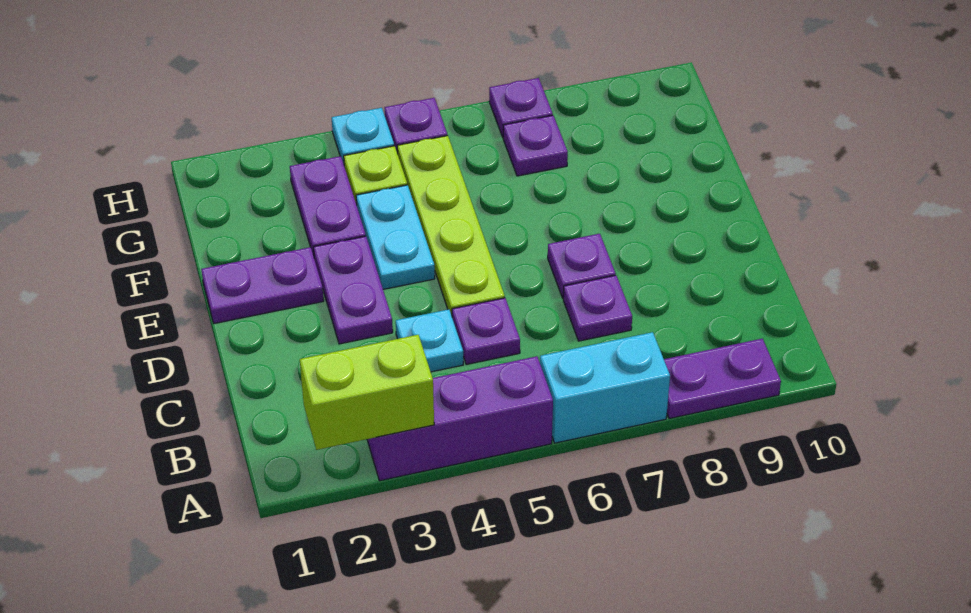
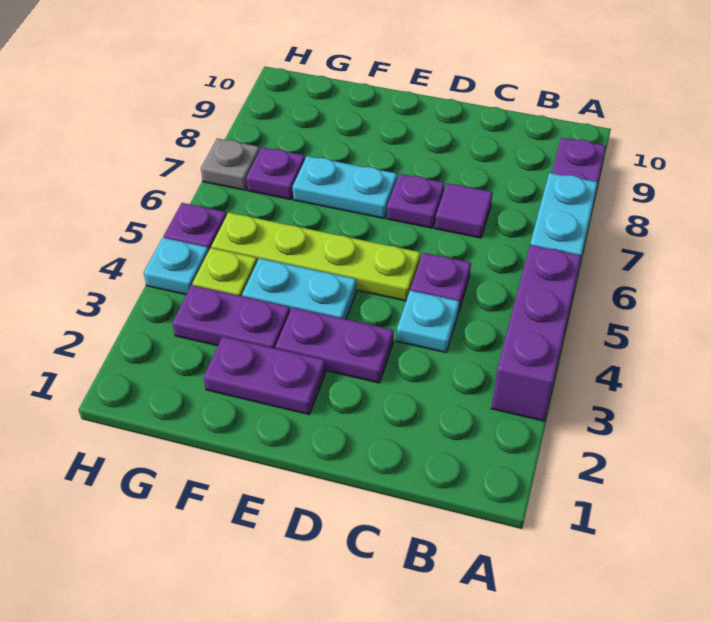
lime 1x2 brick [300,335,434,450] -> none
purple 1x1 plate [563,275,632,341] -> purple 1x1 tile [435,183,493,238]
purple 1x2 plate [201,247,324,324] -> purple 1x2 plate turned to [204,337,326,414]
none -> cyan 1x2 plate [293,156,397,219]
purple 1x1 plate [489,78,553,137] -> grey 1x1 plate [201,138,260,190]

